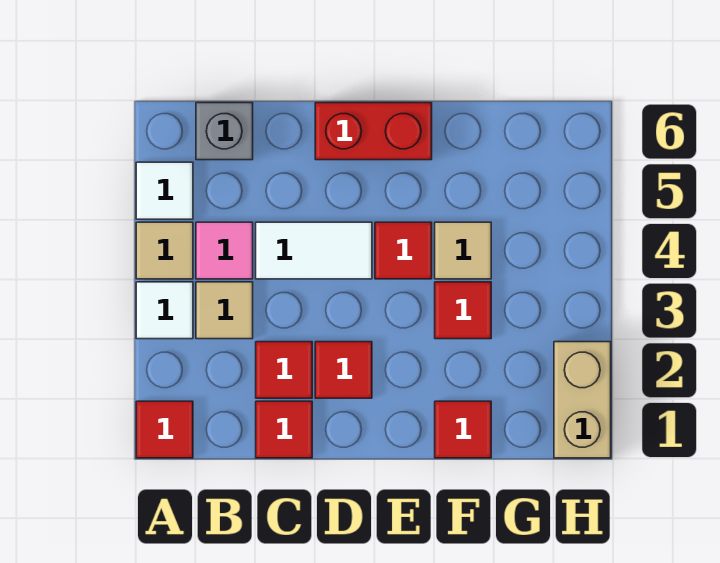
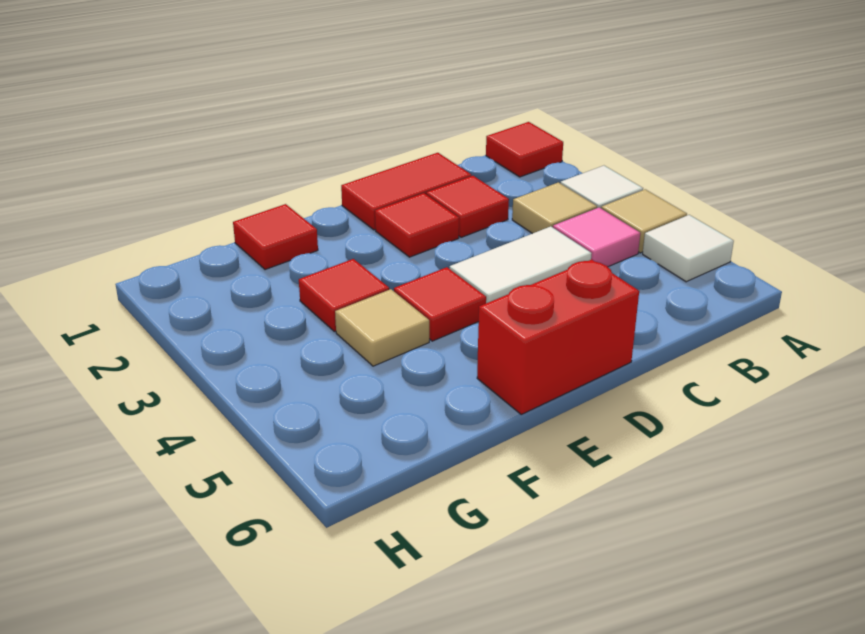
grey 1x1 brick [196,103,253,160] -> none
red 1x1 tile [256,401,312,458] -> red 1x2 tile [341,153,471,230]
tan 1x2 brick [554,342,611,458] -> none

